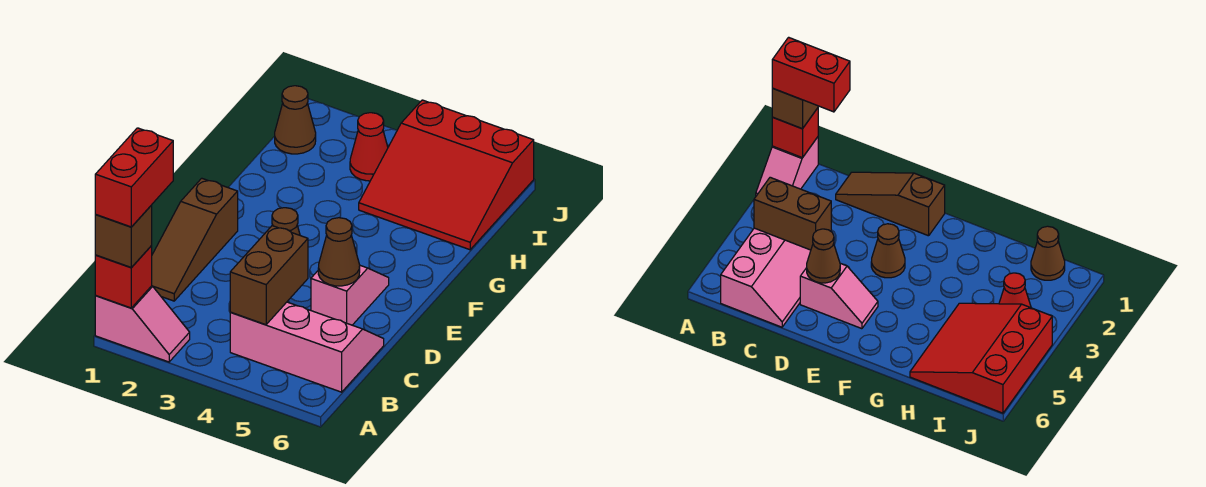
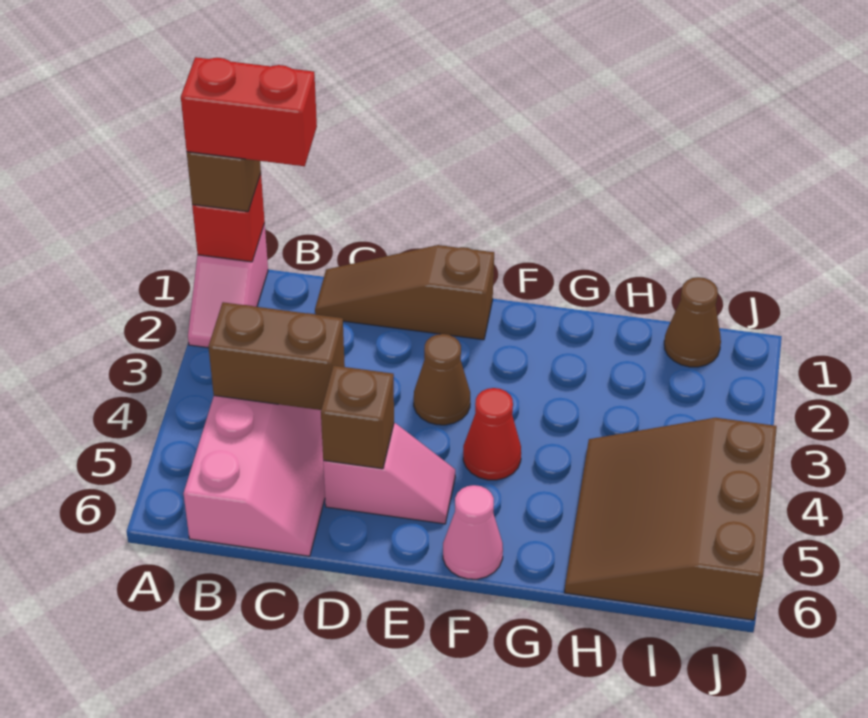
brown 1x1 cone [318,218,360,286] -> brown 1x1 brick [321,366,394,469]
none -> pink 1x1 cone [443,485,503,579]
red 3x3 slope [359,100,534,250] -> brown 3x3 slope [565,418,777,620]
red 1x1 cone [350,113,388,181] -> red 1x1 cone moved to [463,388,521,480]

